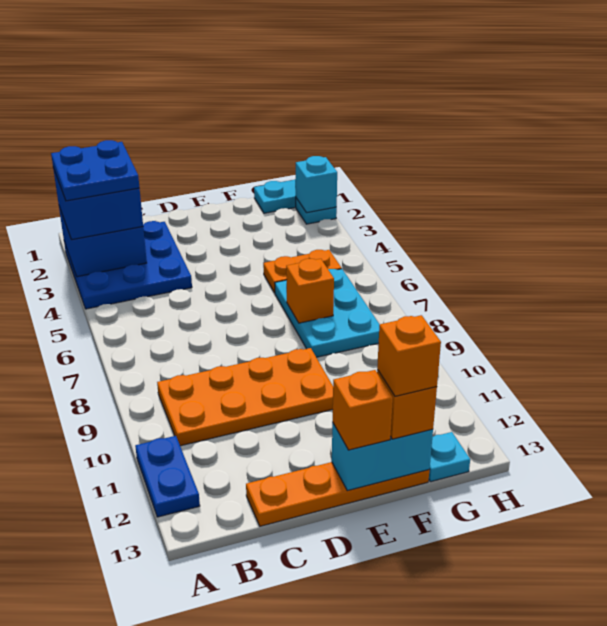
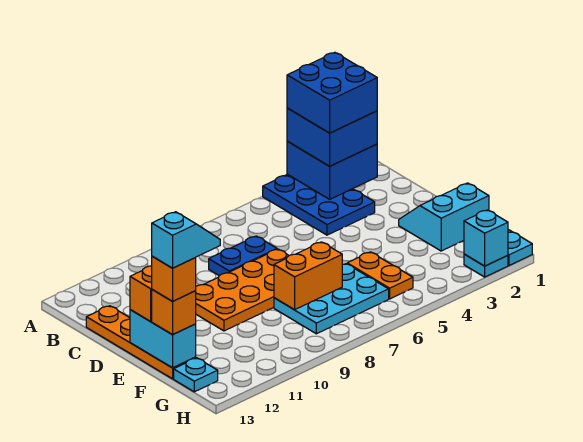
blue 3x3 plate [64,221,192,309] -> blue 2x3 plate [263,174,375,235]
blue 2x2 plate [51,140,139,201] -> blue 2x2 brick [287,52,377,133]
blue 1x2 plate [135,436,200,517] -> blue 1x2 plate moved to [209,236,277,276]
orange 2x4 plate [157,348,333,446] -> orange 2x4 plate turned to [196,249,289,331]
none -> cyan 2x2 slope [399,183,489,251]
orange 1x1 brick [286,259,334,323] -> orange 1x2 brick [274,242,342,310]
none -> cyan 1x2 slope [152,212,220,268]

